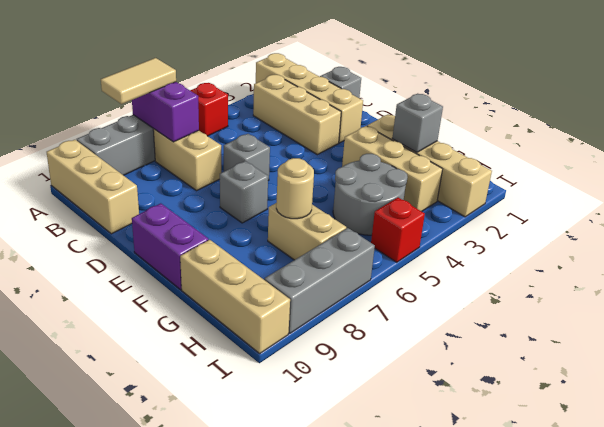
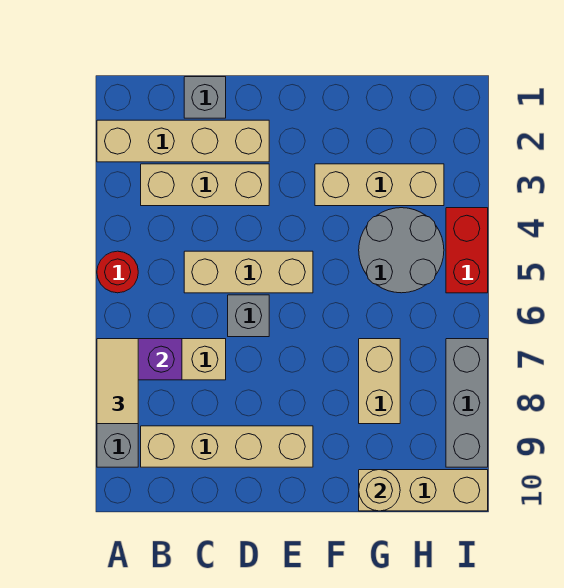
red 1x1 brick [190,83,228,136] -> red 1x1 round brick [97,251,138,293]
tan 1x3 brick [47,140,139,234] -> tan 1x3 brick moved to [184,251,313,293]
grey 1x1 brick [220,161,268,223] -> none
purple 1x2 brick [132,203,208,290] -> none
tan 1x4 brick [367,114,492,217] -> tan 1x4 brick moved to [141,426,313,467]
grey 1x1 brick [392,94,443,153] -> none
tan 1x2 brick [268,203,346,260] -> tan 1x2 brick turned to [359,339,400,424]
tan 1x1 round brick [276,158,314,219] -> tan 1x1 round brick moved to [359,470,400,511]
red 1x1 brick [371,198,425,262] -> red 1x2 brick [446,208,488,293]

